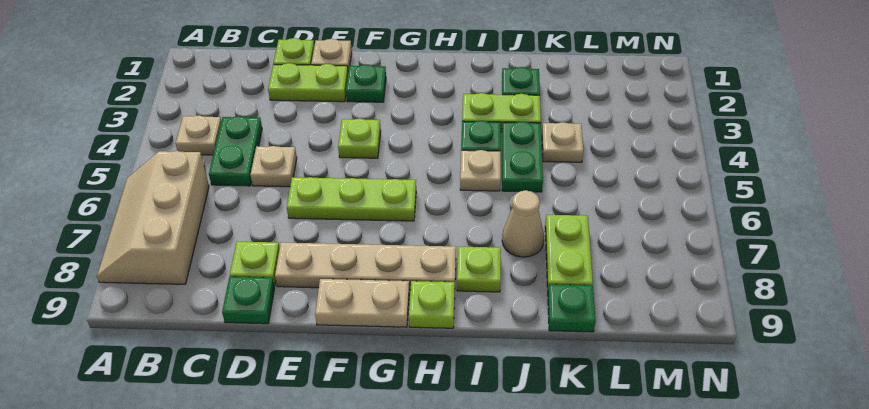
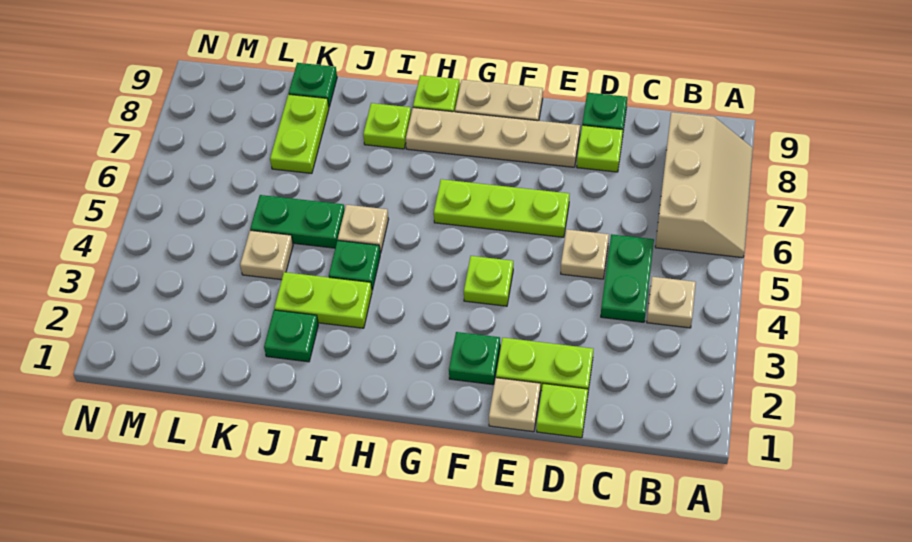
green 1x2 plate [502,121,543,192] -> green 1x2 plate turned to [250,195,345,248]
tan 1x1 cone [502,190,544,257] -> none

